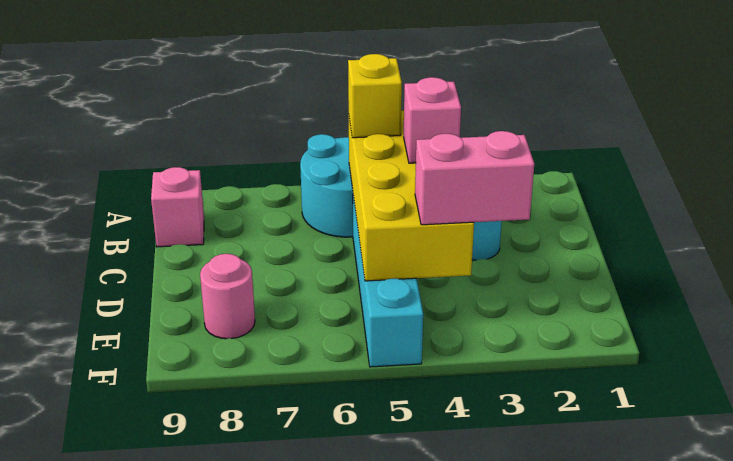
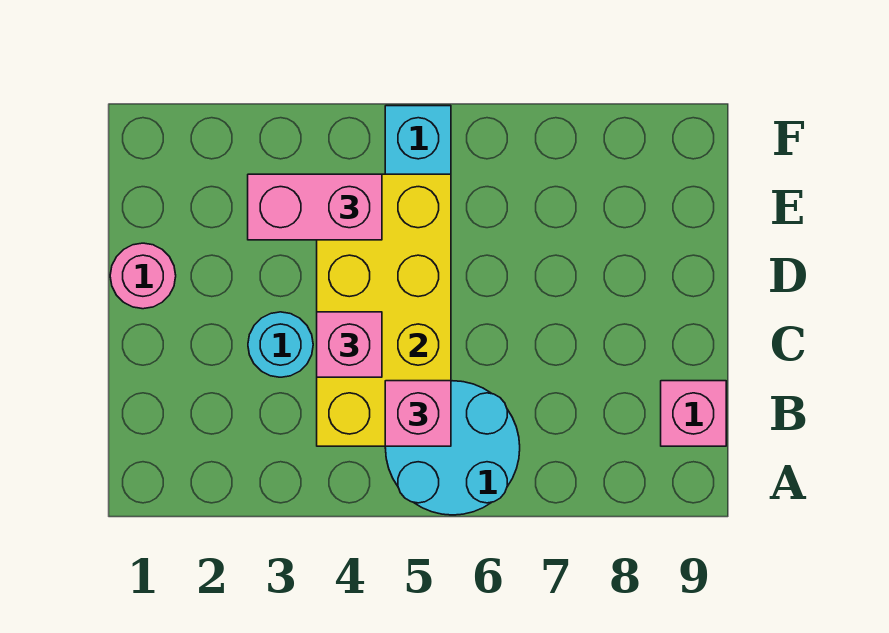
yellow 1x1 brick [348,54,402,138] -> pink 1x1 brick [385,381,451,446]
pink 1x1 round brick [200,254,255,339] -> pink 1x1 round brick moved to [110,243,176,309]

